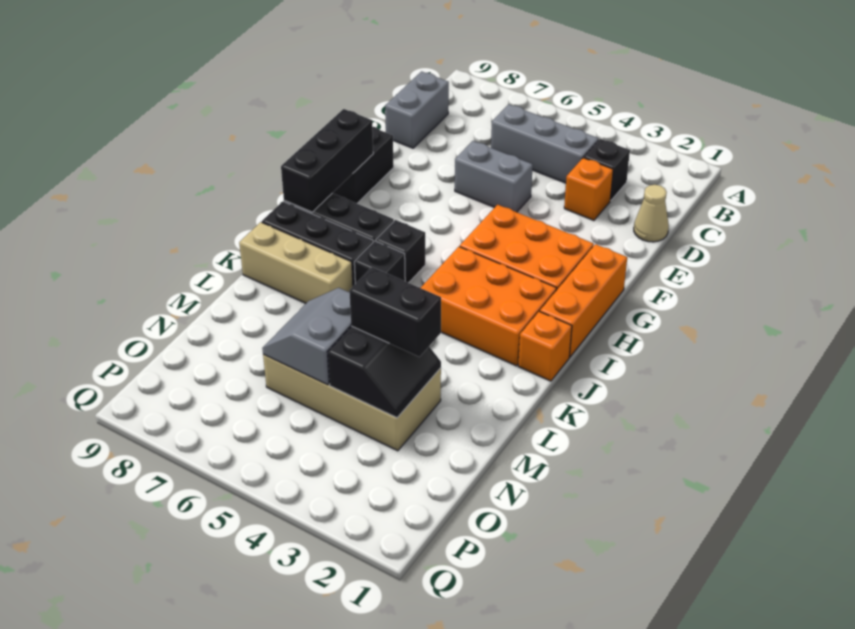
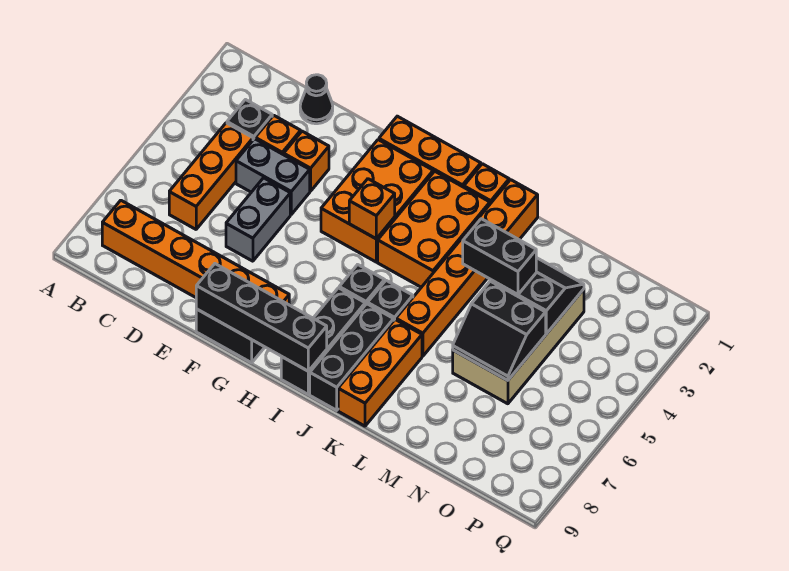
none -> orange 1x6 brick [102,200,289,305]
grey 1x3 brick [491,104,598,183] -> orange 1x3 brick [169,123,253,229]
grey 1x2 brick [385,72,449,148] -> grey 1x2 brick moved to [236,139,310,214]
tan 1x1 cone [634,185,669,242] -> black 1x1 cone [300,75,333,124]
none -> orange 1x1 brick [284,131,329,191]
black 1x3 brick [281,109,373,212] -> black 1x4 brick [196,264,327,371]
none -> orange 1x1 brick [349,179,395,239]
none -> orange 1x6 brick [396,180,538,356]
tan 1x3 brick [239,222,353,303] -> orange 1x3 brick [338,320,422,426]
black 1x2 brick [349,267,441,357] -> black 1x2 brick turned to [463,219,536,295]
grey 2x2 slope [262,288,351,385] -> black 2x2 slope [453,281,546,381]

